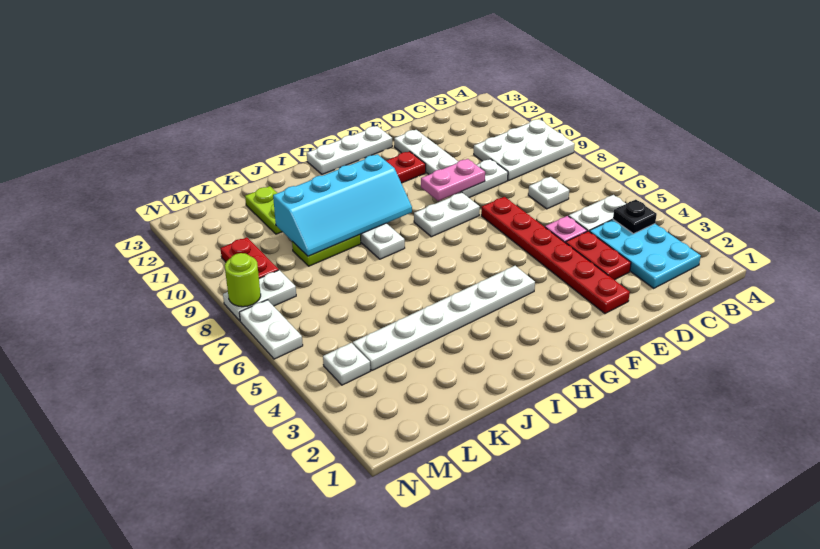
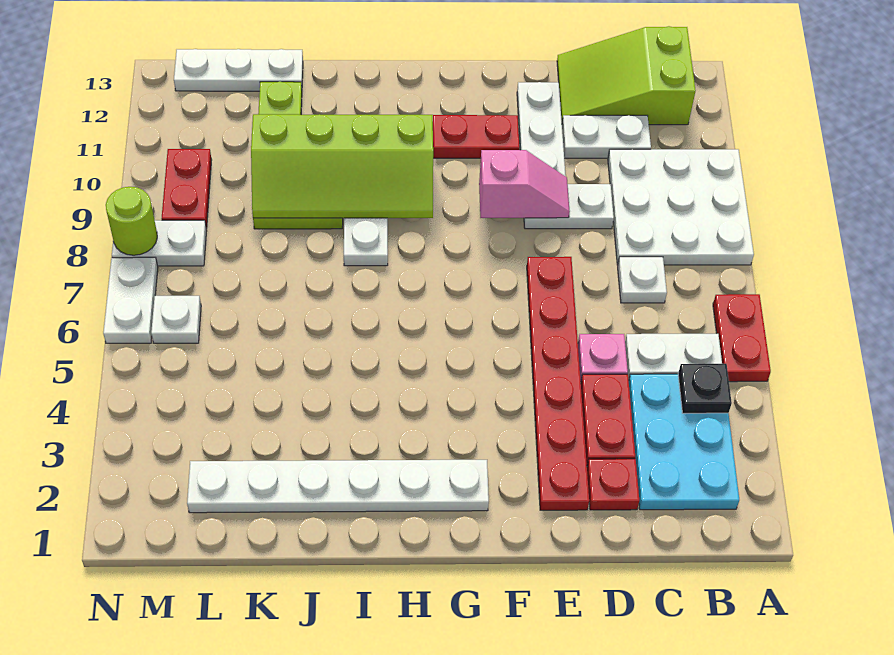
none -> red 1x2 plate [713,294,771,382]
white 2x3 plate [474,119,575,180] -> white 3x3 plate [608,149,754,265]
none -> lime 2x3 slope [557,26,696,125]
none -> red 1x1 plate [587,459,639,510]
pink 1x2 plate [421,159,485,201] -> pink 1x2 slope [479,150,570,218]
white 1x2 plate [414,193,480,237] -> white 1x2 plate moved to [562,115,651,158]
white 1x3 plate [307,126,392,174] -> white 1x3 plate moved to [174,49,303,91]
white 1x6 plate [353,266,535,370] -> white 1x6 plate moved to [187,460,489,513]
cyan 2x4 slope [273,154,412,256] -> lime 2x4 slope [251,114,433,218]
white 1x1 plate [323,343,370,385] -> white 1x1 plate moved to [151,296,201,343]

